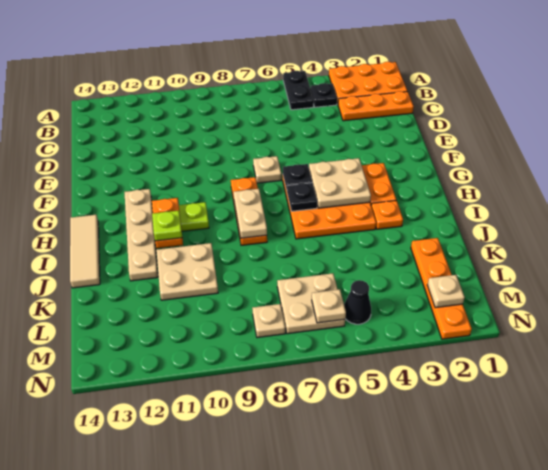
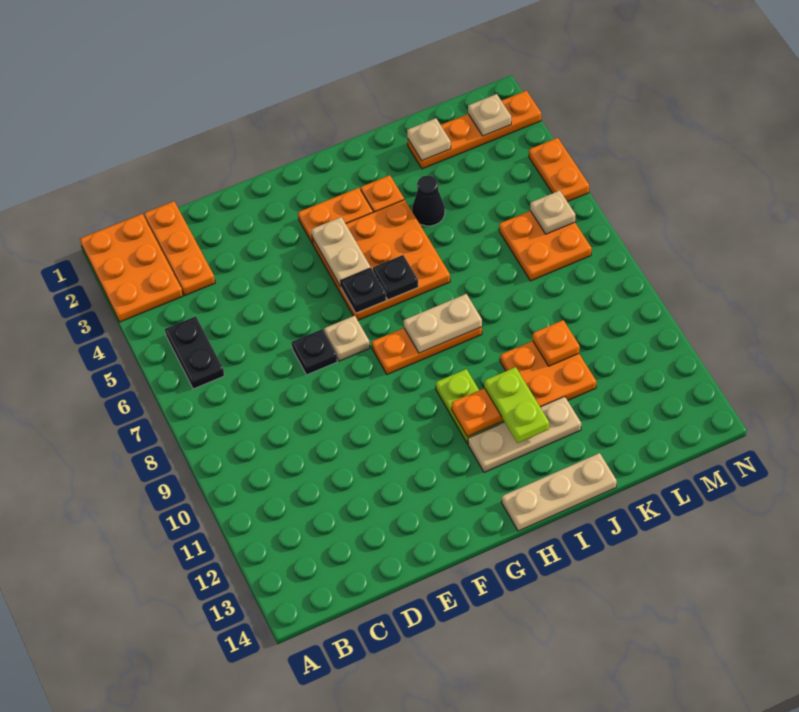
black 1x2 plate [283,71,314,110] -> black 1x2 plate turned to [165,316,225,389]
black 1x1 plate [310,83,337,107] -> black 1x1 plate moved to [292,329,337,375]
tan 2x2 plate [309,158,371,208] -> tan 1x2 plate [311,217,371,287]
tan 1x4 plate [125,189,158,281] -> tan 1x3 plate [468,396,581,472]
tan 1x3 tile [70,215,100,288] -> tan 1x3 plate [502,453,617,531]
lime 1x1 plate [152,210,182,241] -> lime 1x2 plate [484,367,549,443]
tan 2x2 plate [156,243,218,300] -> orange 2x2 plate [500,341,596,407]
none -> orange 1x1 plate [533,320,580,366]
tan 2x2 plate [277,273,345,334] -> orange 2x2 plate [499,211,592,281]
black 1x1 cone [344,280,371,324] -> black 1x1 cone moved to [412,175,445,226]
tan 1x1 plate [252,304,285,338] -> tan 1x1 plate moved to [407,118,451,160]
none -> orange 1x2 plate [529,138,589,202]

